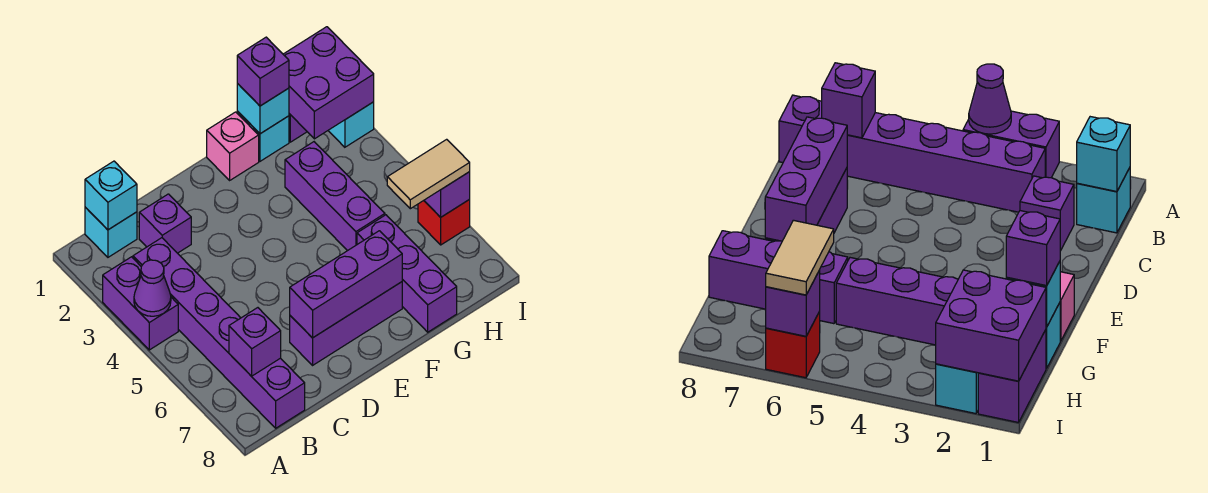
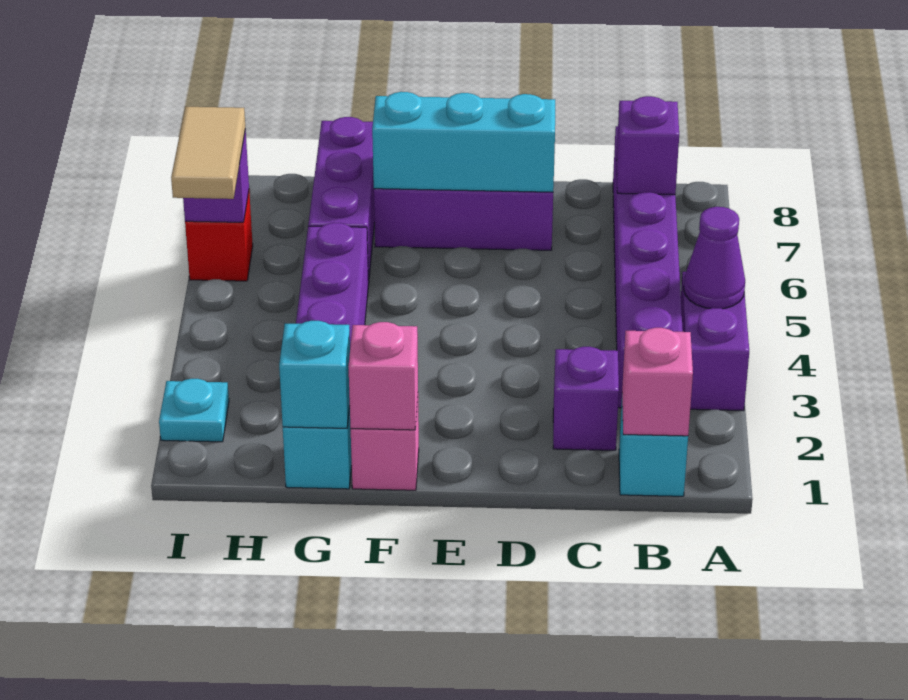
cyan 1x1 brick [85,161,137,230] -> pink 1x1 brick [622,328,693,436]
purple 1x3 brick [290,231,402,338] -> cyan 1x3 brick [372,92,555,192]
none -> pink 1x1 brick [348,322,418,430]
purple 1x1 brick [237,37,289,106] -> none
purple 1x2 brick [978,330,1046,423] -> none
purple 2x2 brick [283,27,374,139] -> none
tan 1x2 tile [387,139,470,209] -> tan 1x2 tile turned to [171,107,245,199]
cyan 1x1 brick [328,102,374,147] -> cyan 1x1 plate [159,379,229,442]

